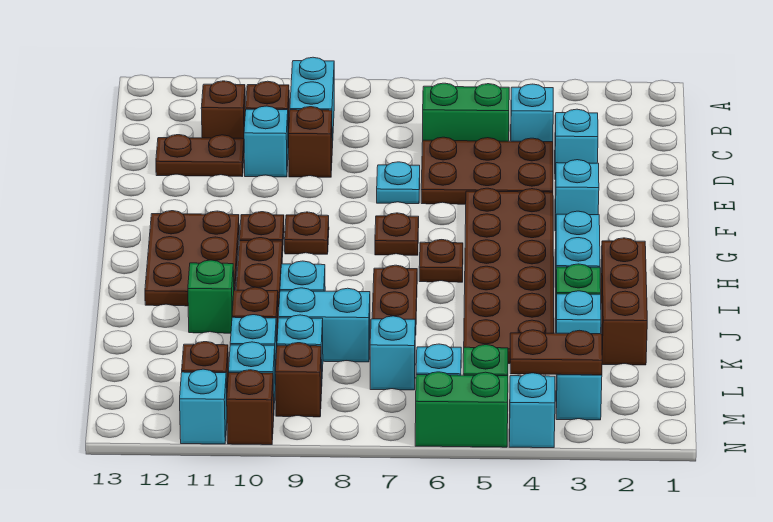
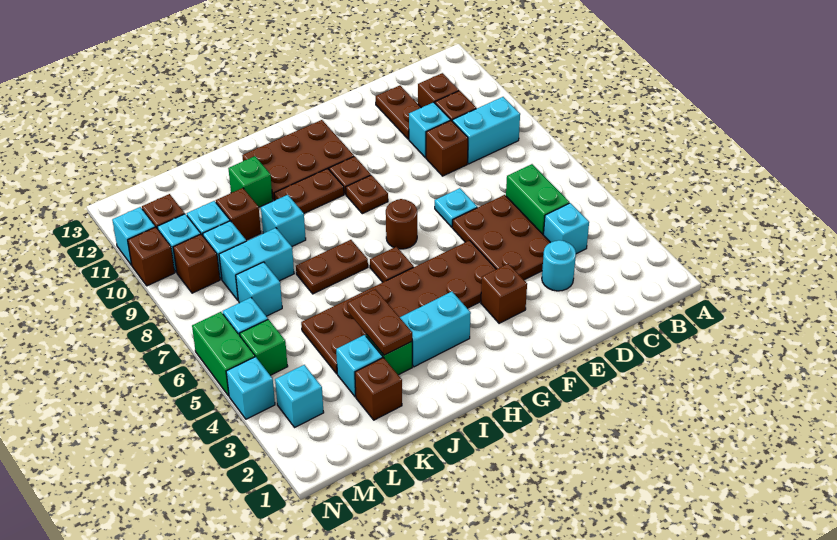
cyan 1x1 brick [555,109,598,180] -> cyan 1x1 round brick [542,240,576,291]
cyan 1x1 brick [555,160,599,231] -> brown 1x1 brick [481,264,527,323]
brown 1x1 plate [375,213,419,255] -> brown 1x1 round brick [386,199,417,249]
brown 1x3 brick [601,238,647,365] -> brown 1x1 brick [355,358,402,420]
cyan 1x2 brick [279,288,370,362] -> cyan 1x2 brick turned to [219,228,294,300]
brown 1x2 plate [510,330,602,375] -> brown 1x2 plate moved to [347,289,412,355]

